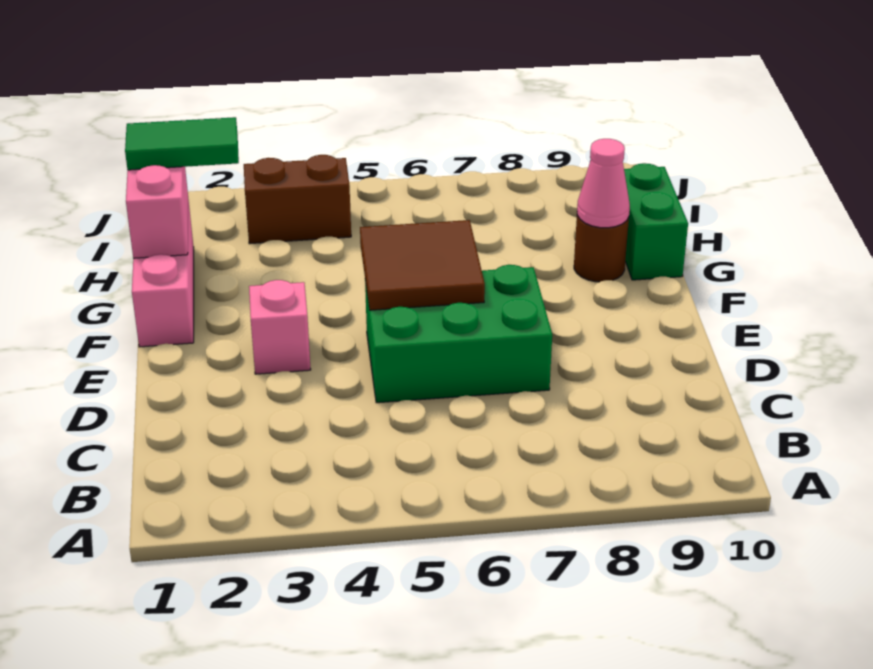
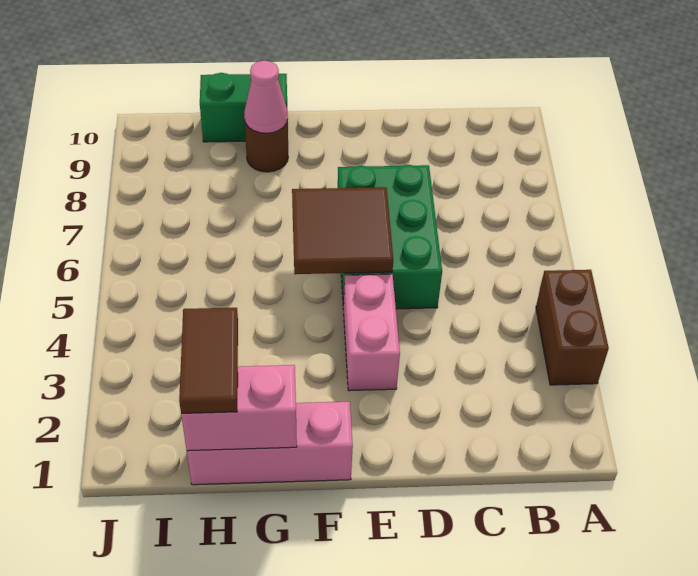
pink 1x1 brick [249,280,311,374] -> pink 1x2 brick [343,274,400,391]
green 1x2 tile [125,117,239,170] -> brown 1x2 tile [179,308,238,414]
brown 1x2 brick [244,155,351,244] -> brown 1x2 brick moved to [536,270,609,385]

